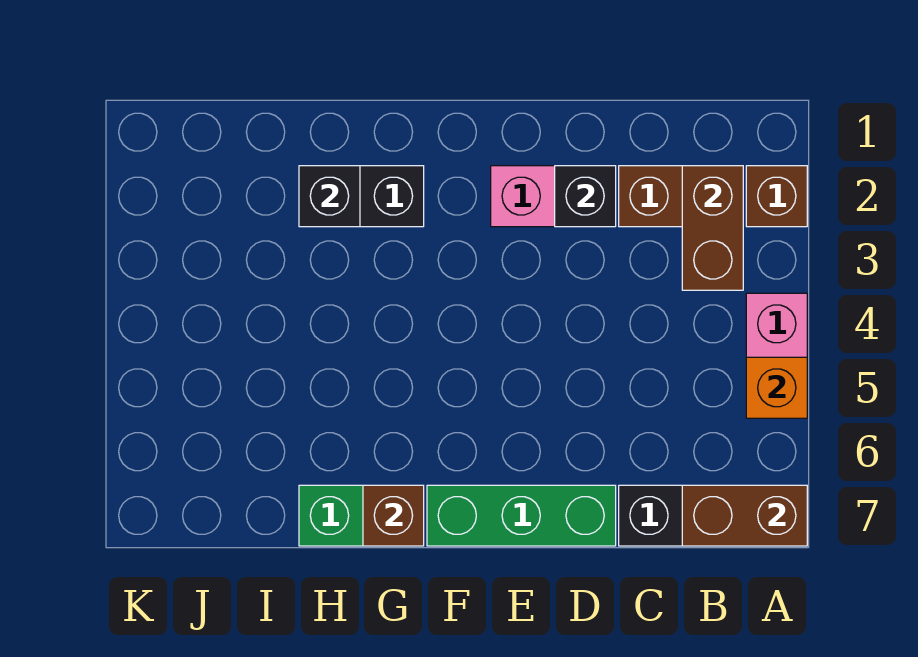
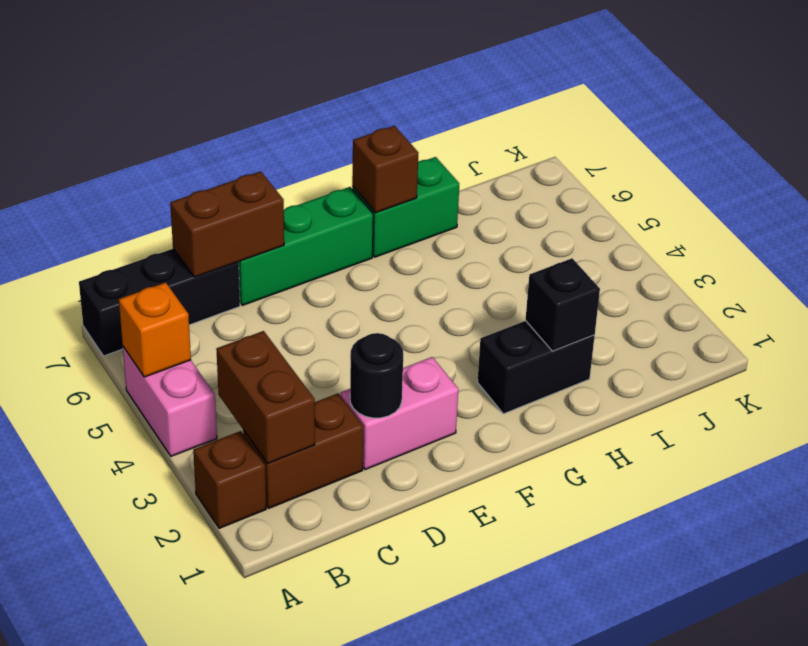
brown 1x2 brick [682,485,807,546] -> brown 1x2 brick moved to [170,171,284,277]
black 1x1 brick [555,166,616,227] -> black 1x1 round brick [350,333,403,418]

